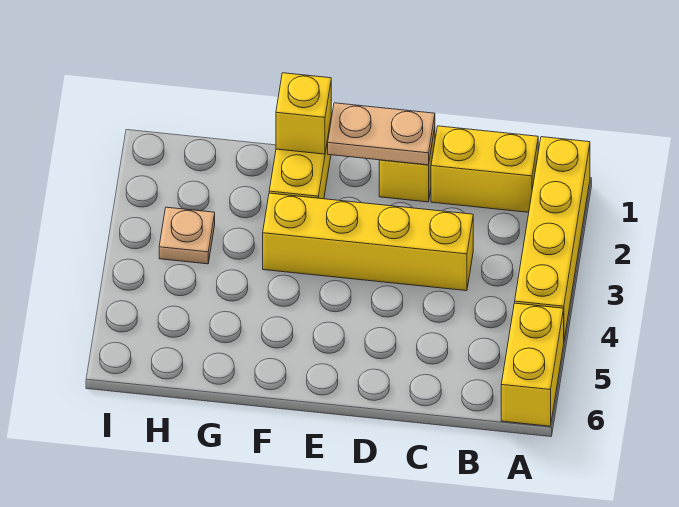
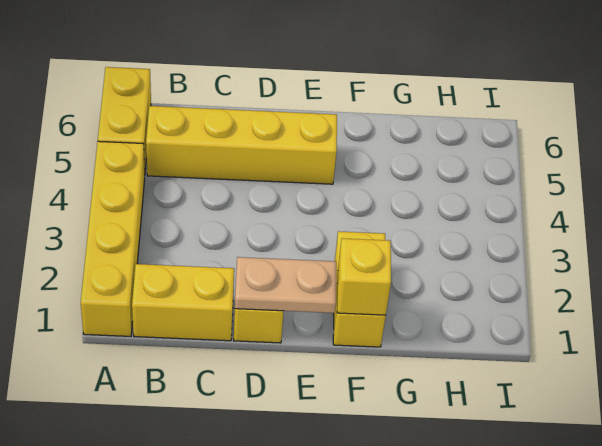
yellow 1x4 brick [263,193,473,291] -> yellow 1x4 brick moved to [146,106,337,184]
tan 1x1 plate [159,207,215,264] -> none

